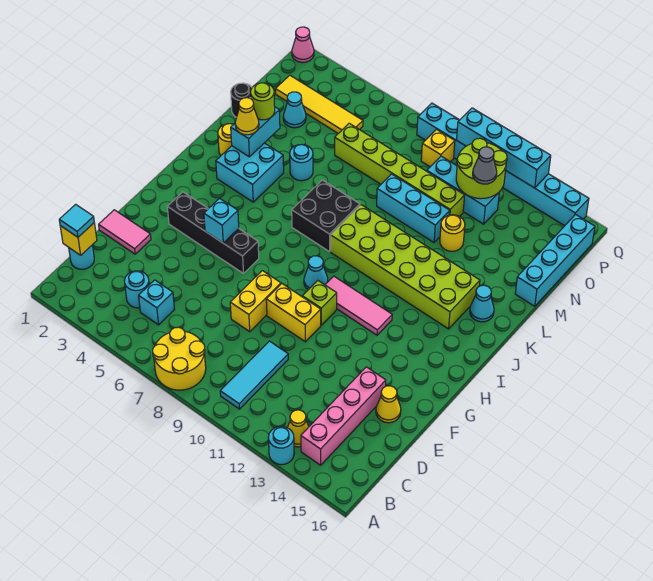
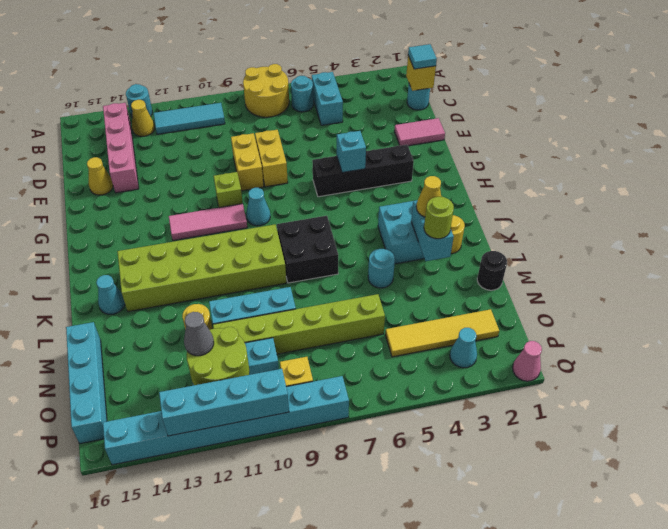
cyan 1x3 tile [220,341,288,409] -> cyan 1x3 tile turned to [153,103,225,134]
cyan 1x1 round brick [124,271,149,308] -> cyan 1x1 round brick moved to [291,76,313,112]
cyan 1x1 brick [139,280,175,325] -> cyan 1x2 brick [312,72,343,125]
yellow 1x2 brick [266,284,321,342] -> yellow 1x2 brick turned to [231,133,264,191]
cyan 1x1 cone [283,92,306,128] -> cyan 1x1 cone moved to [450,328,477,368]

